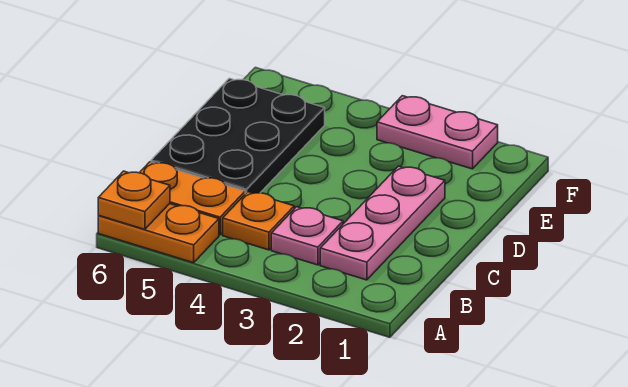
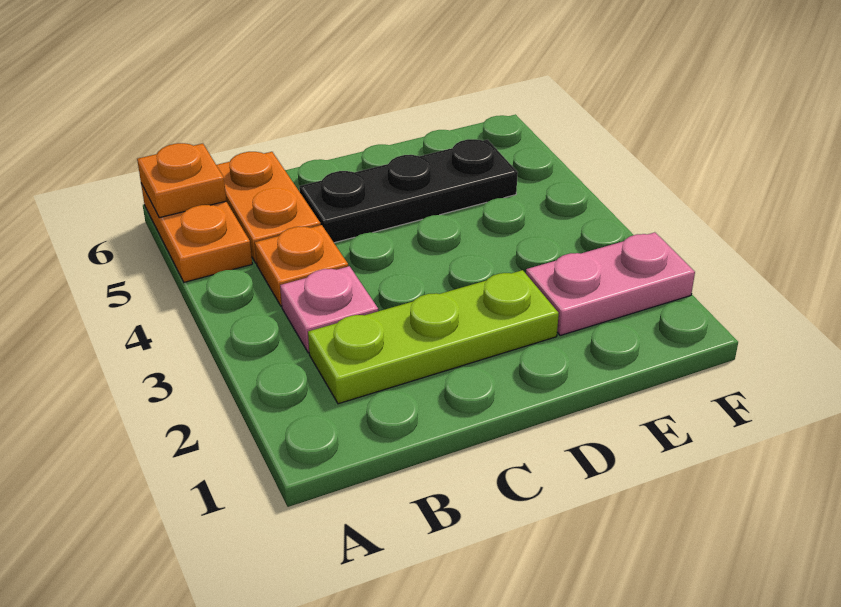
pink 1x3 plate [320,166,445,280] -> lime 1x3 plate [308,270,559,404]
black 2x3 plate [151,78,325,194] -> black 1x3 plate [299,139,518,243]
pink 1x2 plate [377,96,498,169] -> pink 1x2 plate turned to [526,232,695,336]

